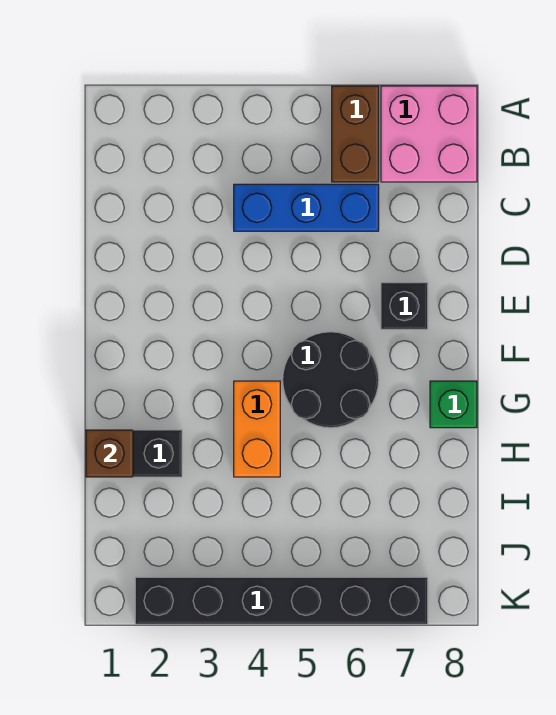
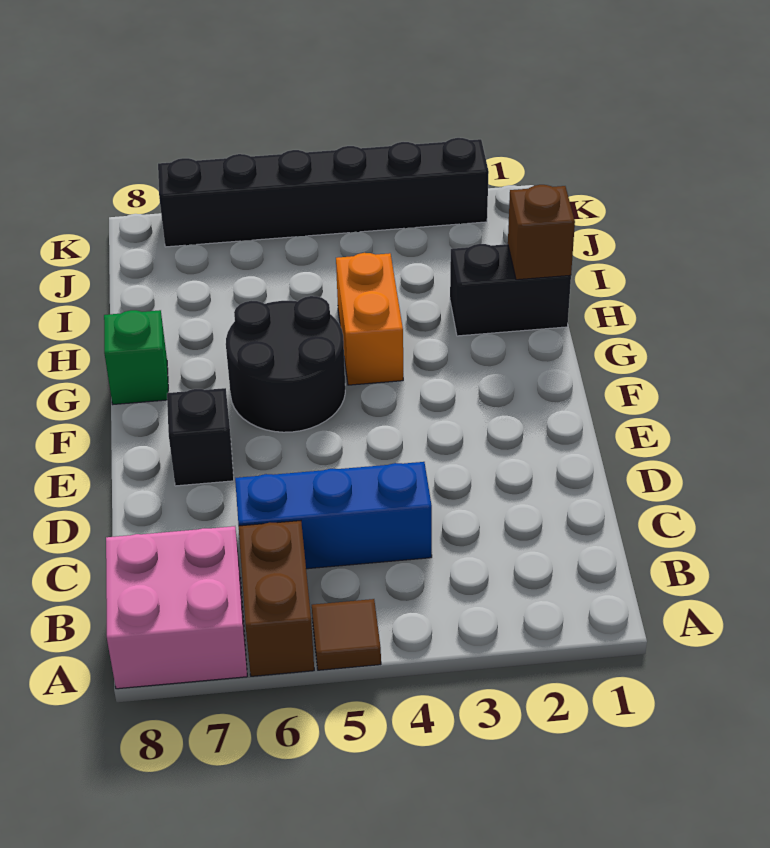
none -> brown 1x1 tile [312,599,381,670]

